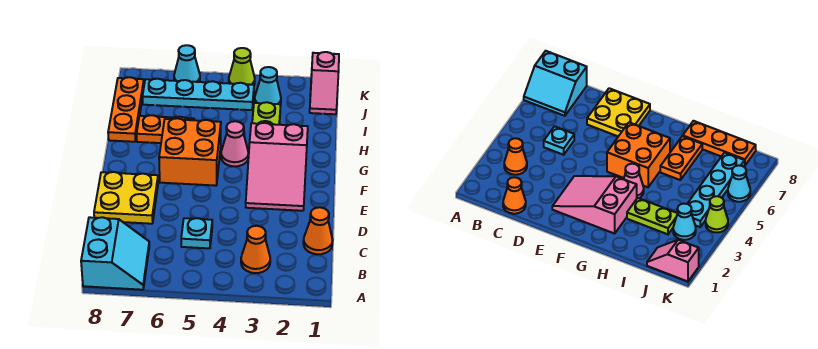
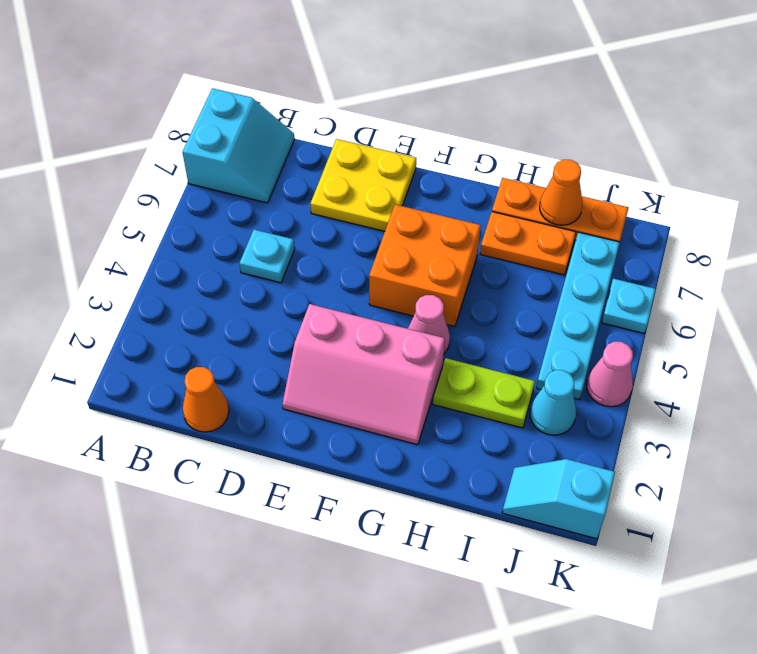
cyan 2x2 slope [81,217,149,290] -> cyan 2x2 slope turned to [182,88,294,203]
orange 1x1 cone [241,226,270,273] -> orange 1x1 cone moved to [540,160,583,225]
pink 2x3 slope [246,123,308,211] -> pink 2x3 slope turned to [282,304,445,445]
orange 1x2 plate [137,115,194,143] -> orange 1x2 plate turned to [480,212,576,275]
pink 1x2 slope [310,52,339,114] -> cyan 1x2 slope [502,459,615,539]
lime 1x1 cone [229,48,255,85] -> pink 1x1 cone [587,342,633,407]
cyan 1x1 cone [174,45,200,82] -> cyan 1x1 plate [602,279,656,334]

